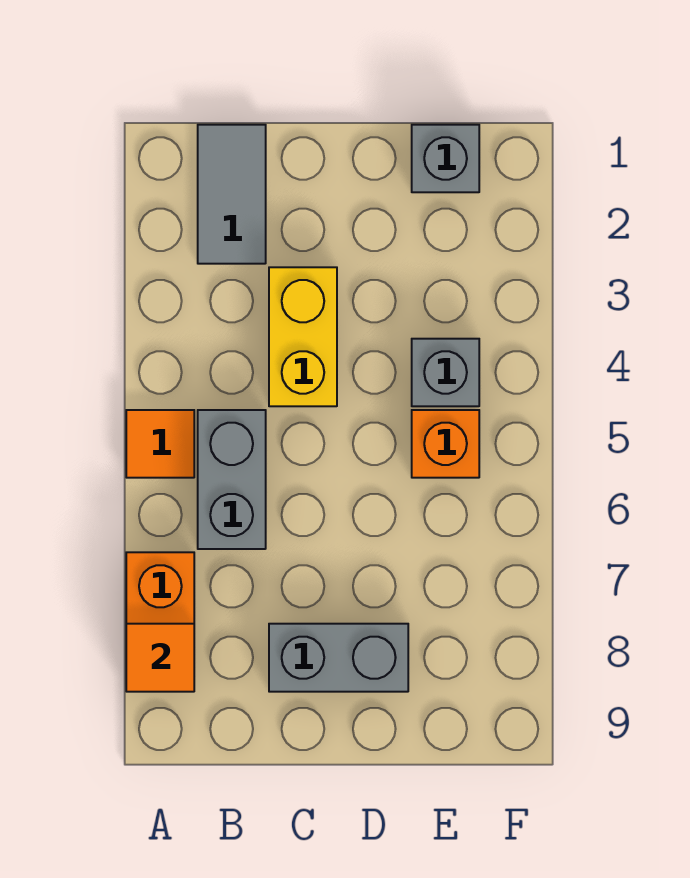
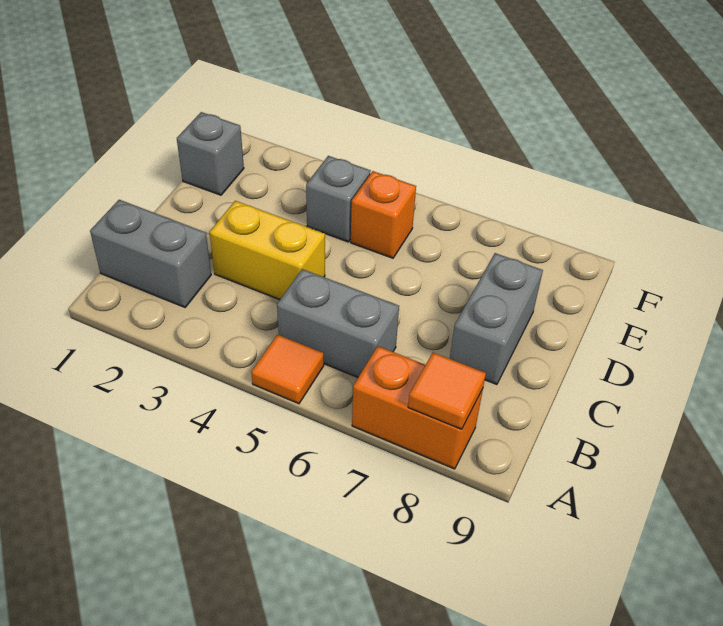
grey 1x2 tile [198,125,266,264] -> grey 1x2 brick [90,200,211,307]

